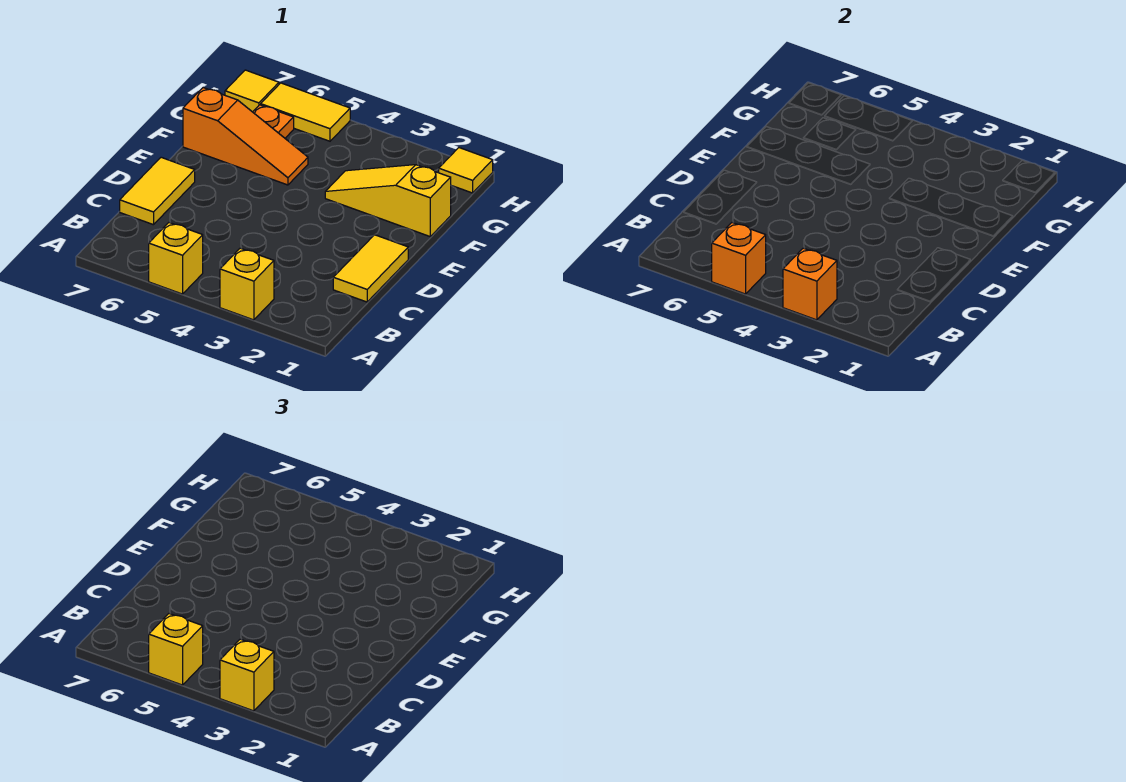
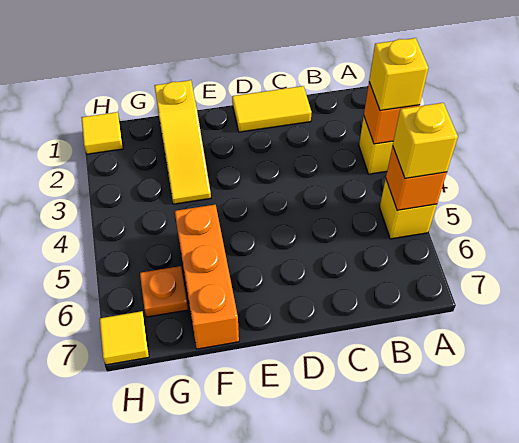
yellow 1x2 tile [120,157,195,225] -> none
orange 1x3 slope [183,88,308,185] -> orange 1x3 brick [175,205,239,349]
yellow 1x2 tile [261,83,350,141] -> none

